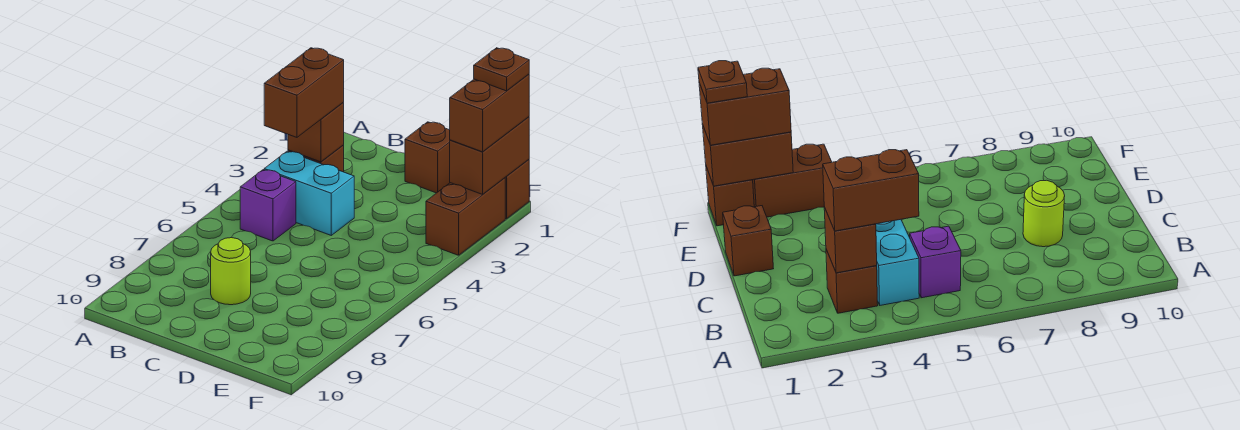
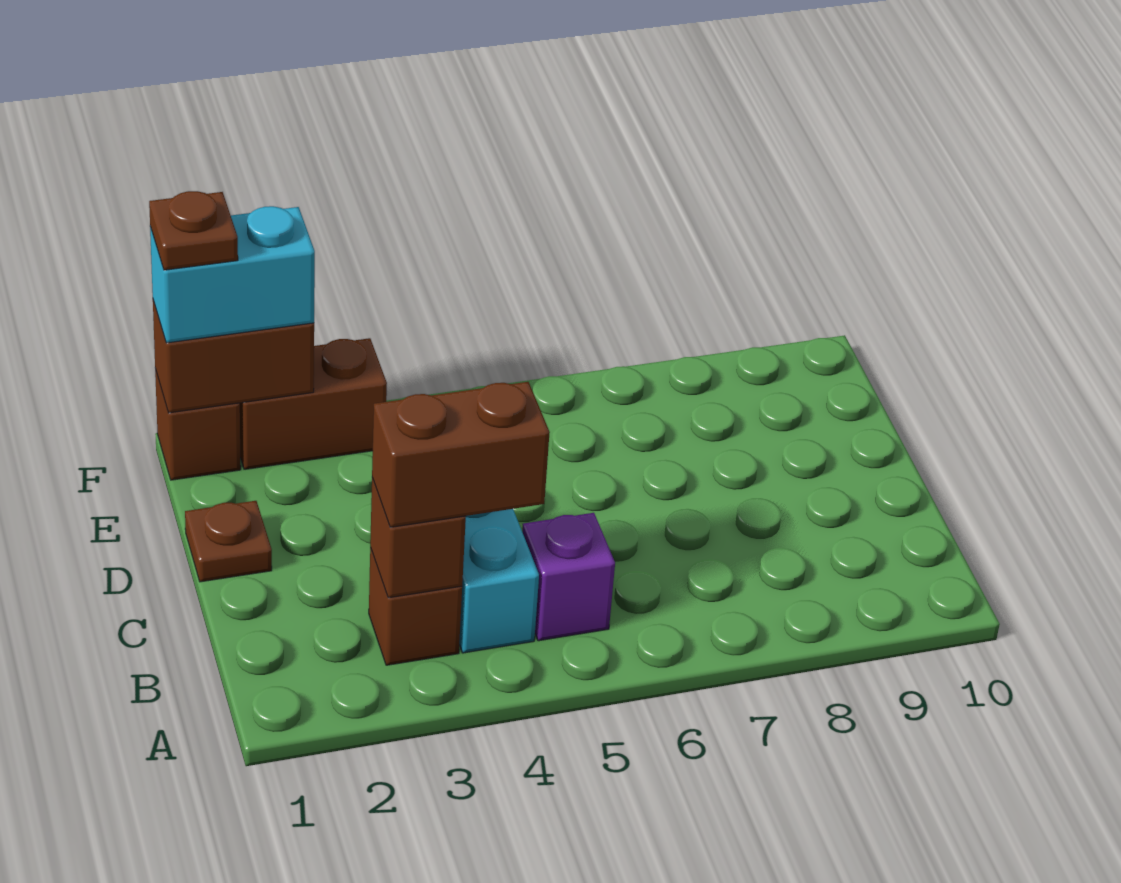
lime 1x1 round brick [211,238,251,305] -> none
brown 1x1 brick [405,122,450,193] -> brown 1x1 plate [185,501,272,582]
brown 1x2 brick [450,74,529,152] -> cyan 1x2 brick [150,206,315,343]

